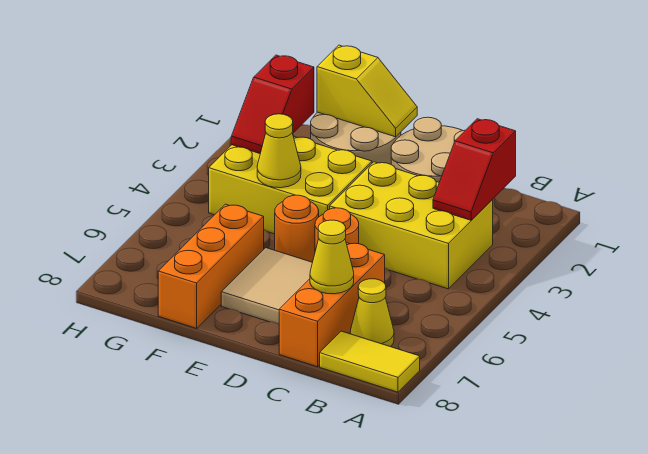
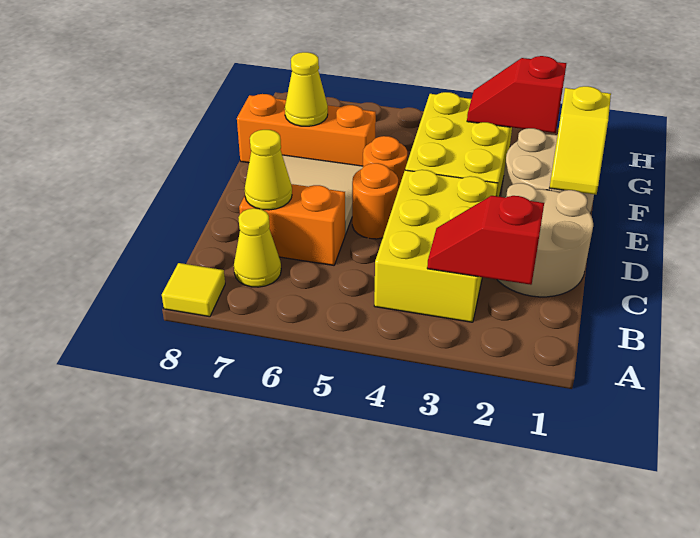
yellow 1x2 tile [320,331,420,392] -> yellow 1x1 tile [162,263,225,317]
orange 1x3 brick [279,243,385,367] -> orange 1x2 brick [239,184,345,265]
yellow 1x1 cone [257,114,301,188] -> yellow 1x1 cone moved to [285,52,328,126]

